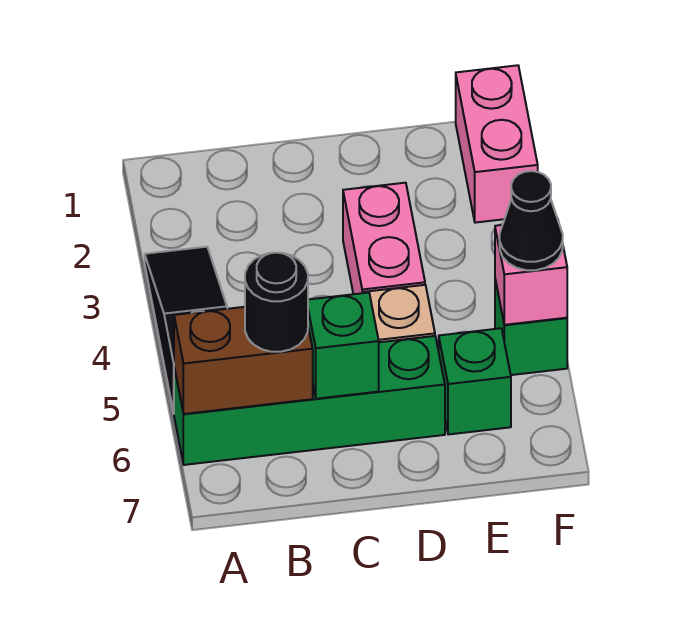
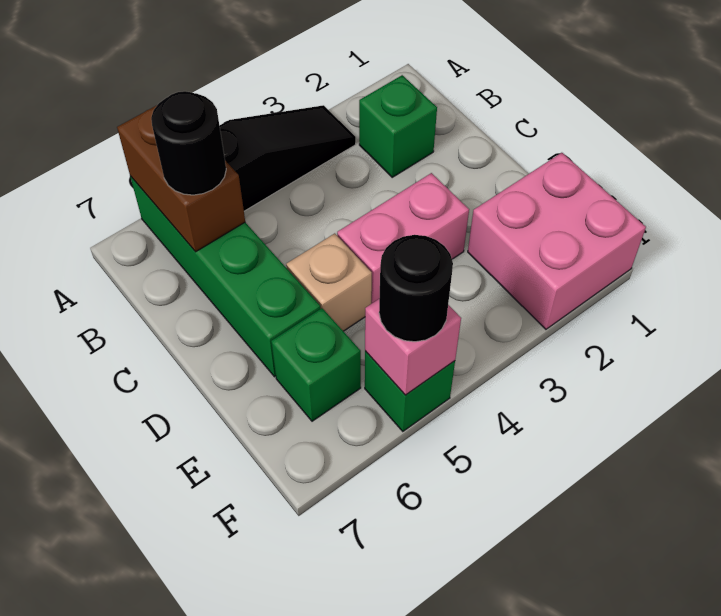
green 1x1 brick [308,293,379,399] -> green 1x1 brick moved to [359,75,437,177]
pink 1x2 brick [456,65,538,223] -> pink 2x2 brick [468,153,646,329]
black 1x1 cone [500,171,563,270] -> black 1x1 round brick [379,235,453,342]

